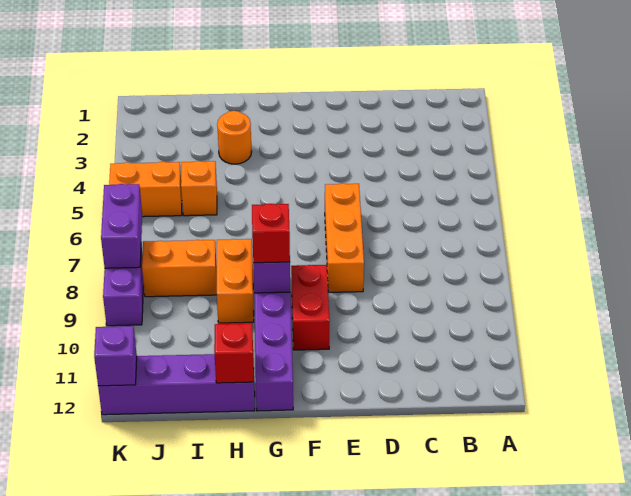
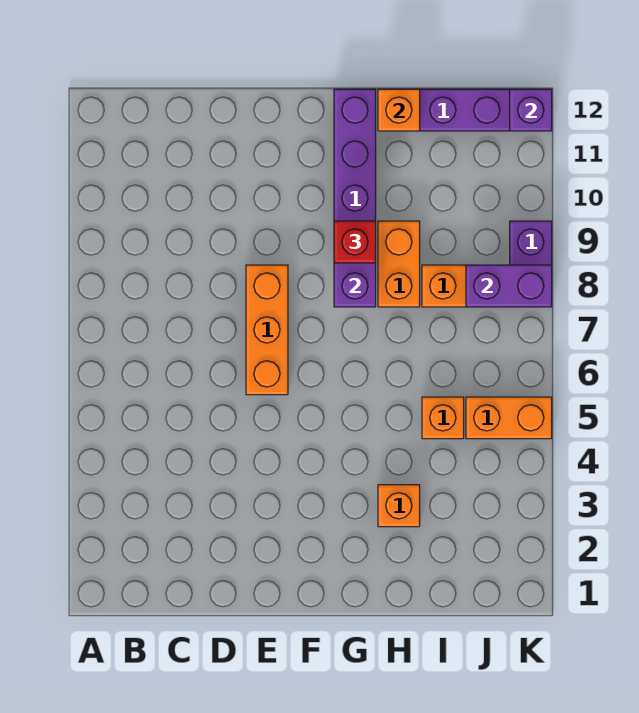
red 1x2 brick [291,265,329,350] -> none
orange 1x1 round brick [217,111,252,164] -> orange 1x1 brick [378,485,420,527]
red 1x1 brick [214,323,254,383] -> orange 1x1 brick [378,89,420,131]
purple 1x2 brick [101,184,142,268] -> purple 1x2 brick turned to [466,265,552,307]

